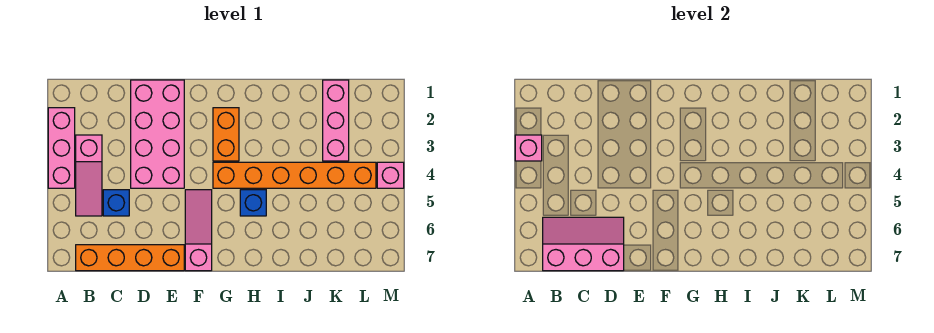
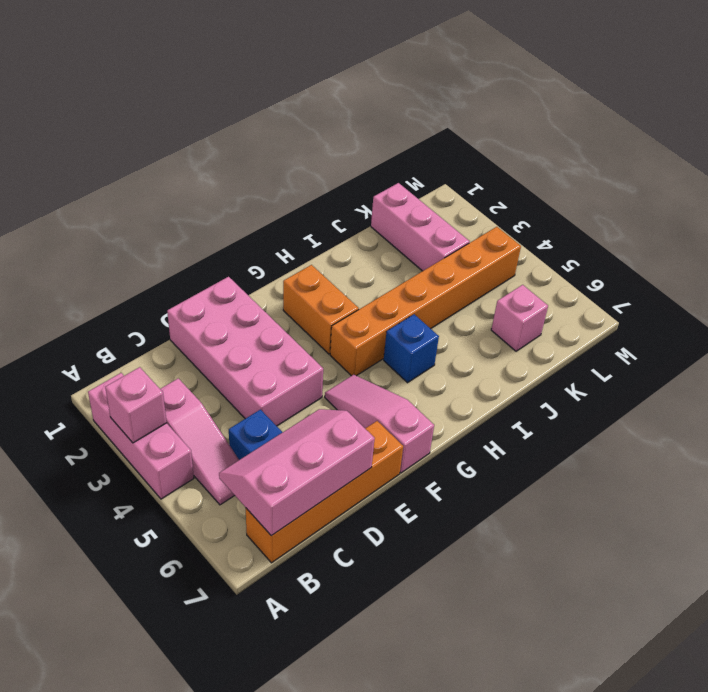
pink 1x1 brick [377,162,404,188] -> pink 1x1 brick moved to [491,285,548,351]

